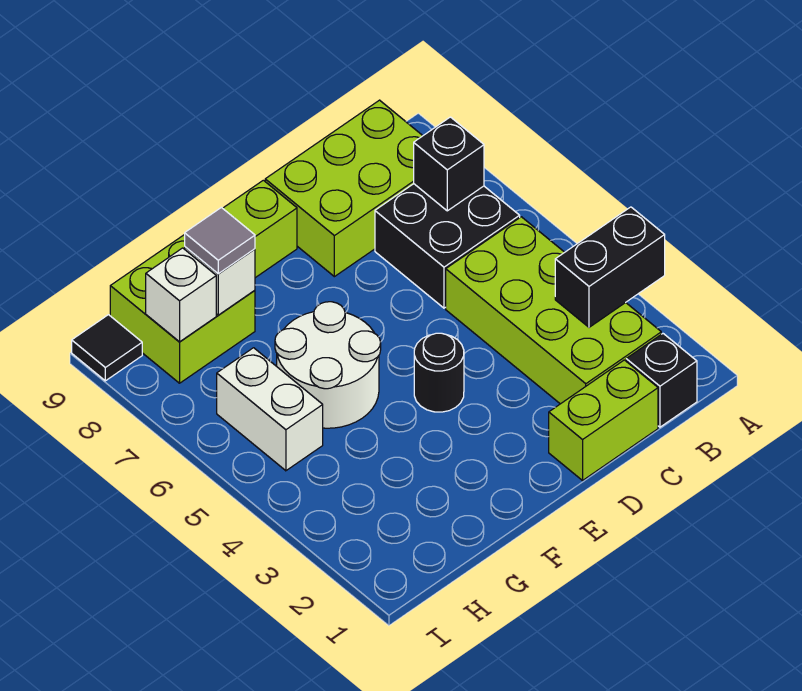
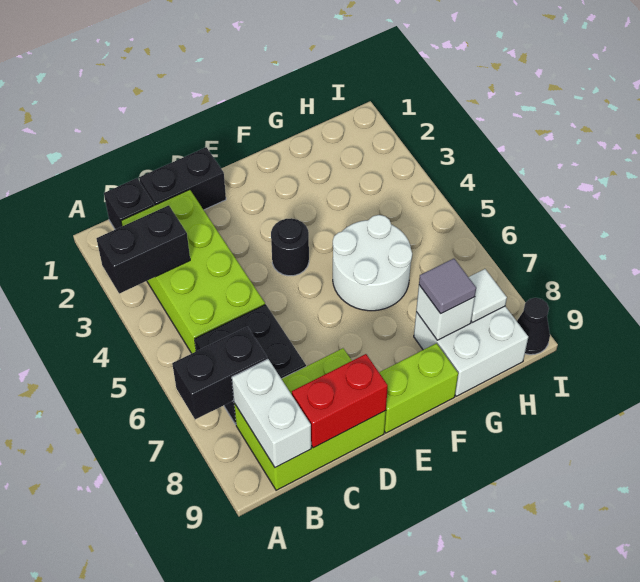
black 1x1 brick [414,117,484,211] -> black 1x2 brick [172,327,267,419]
lime 1x2 brick [549,360,658,480] -> black 1x2 brick [139,147,226,210]
none -> red 1x2 brick [292,354,388,448]
lime 2x2 brick [110,235,255,383] -> white 2x2 brick [414,306,528,396]
white 1x2 brick [217,348,323,471] -> white 1x2 brick moved to [232,359,311,467]
white 1x1 brick [146,248,216,342] -> white 1x1 tile [469,269,507,322]
black 1x1 tile [72,315,142,381] -> black 1x1 cone [517,298,550,355]

